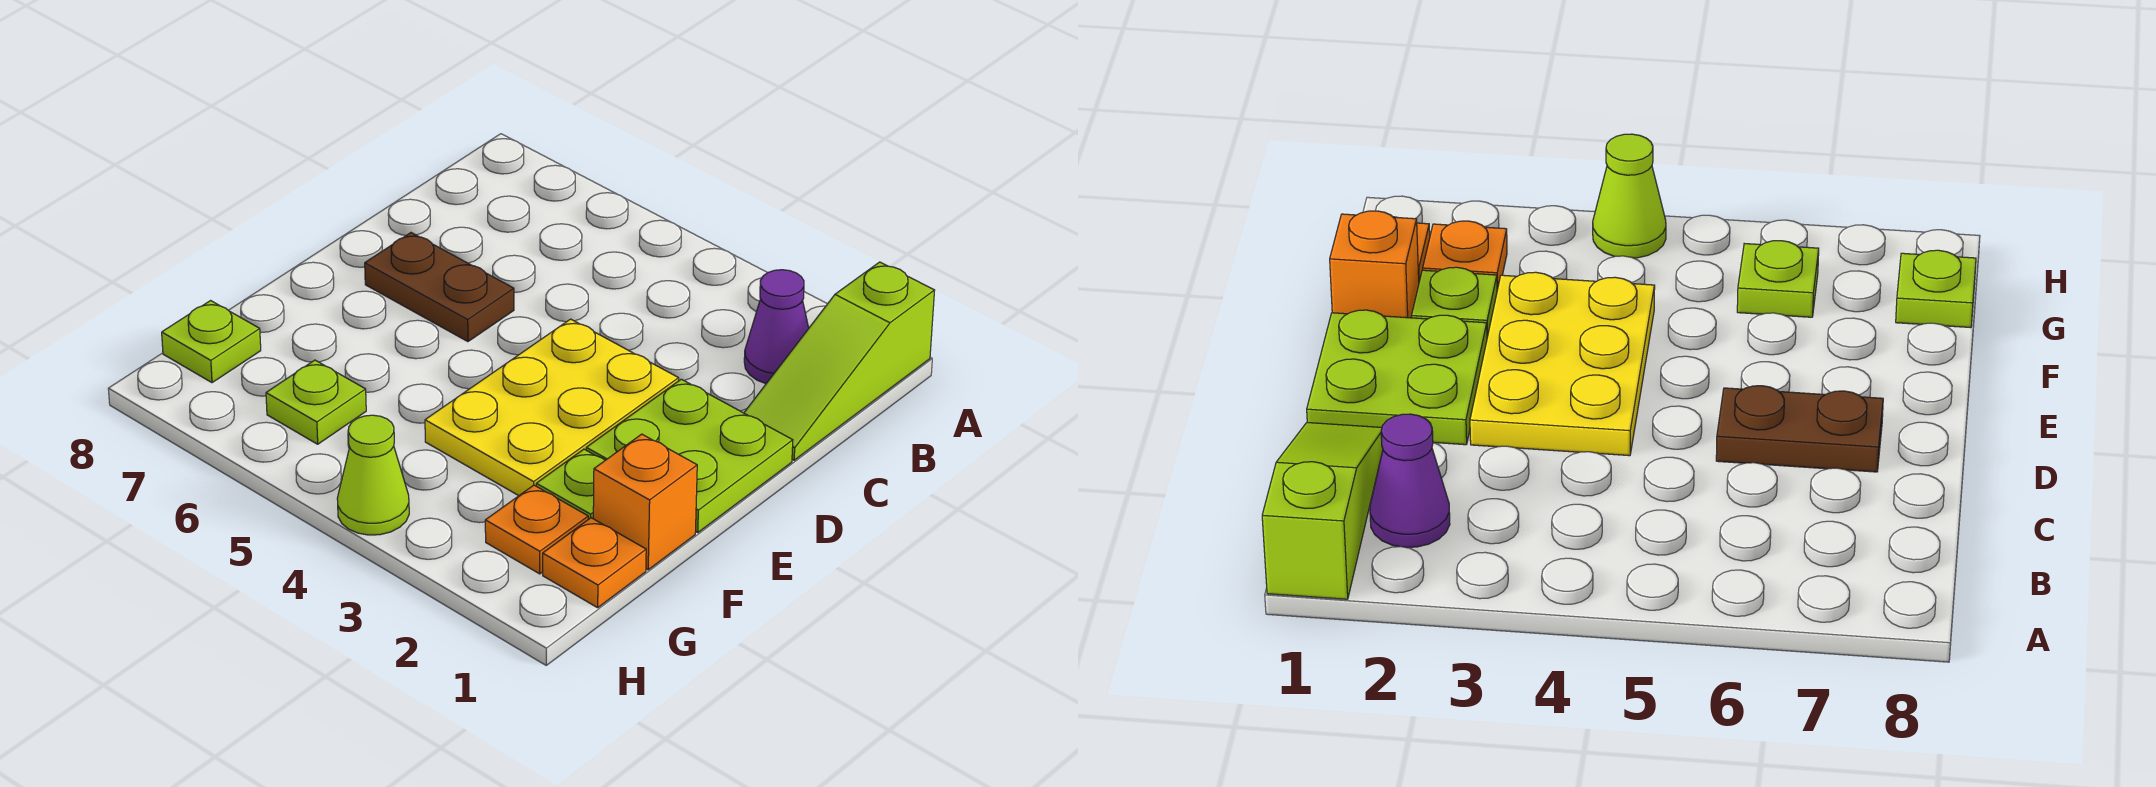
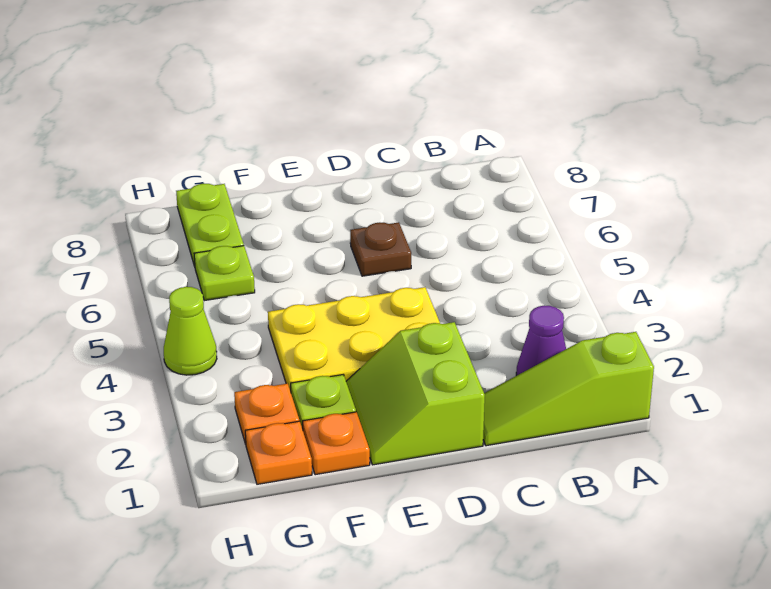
lime 2x2 plate [586,379,793,532] -> lime 2x2 slope [346,322,485,465]
brown 1x2 plate [365,233,514,342] -> brown 1x1 plate [350,222,411,276]
orange 1x1 brick [593,434,697,570] -> orange 1x1 plate [303,412,370,475]
lime 1x1 plate [162,301,261,383] -> lime 1x2 plate [176,184,244,266]

